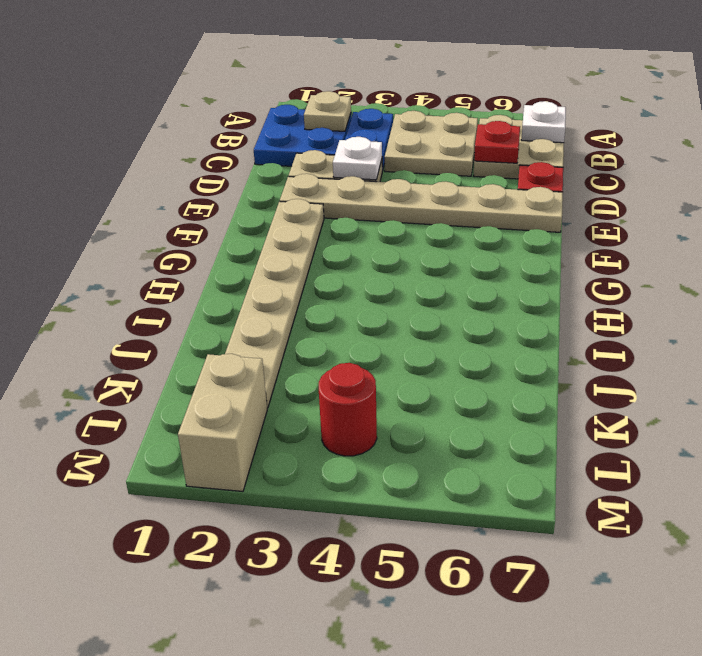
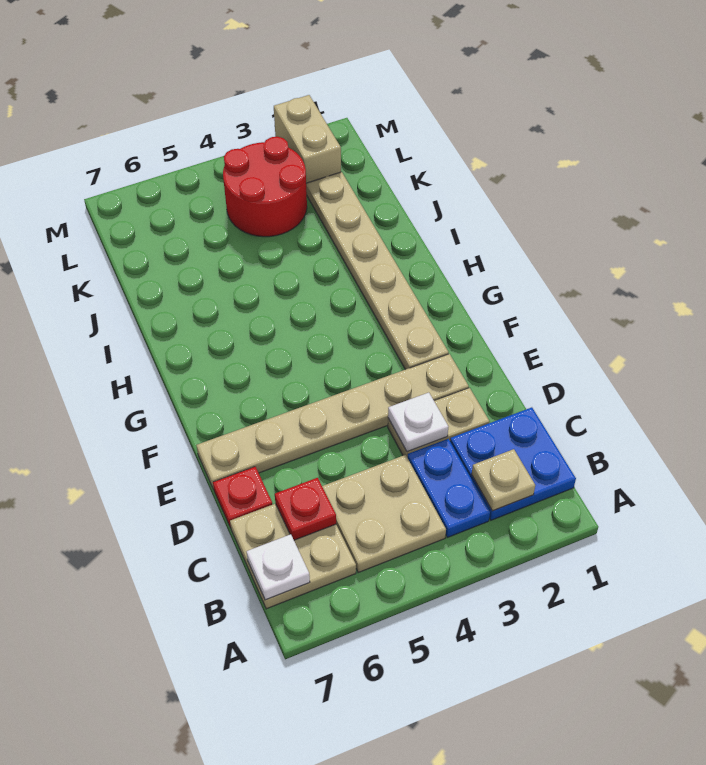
red 1x1 round brick [319,363,377,456] -> red 2x2 round brick [223,137,307,237]

